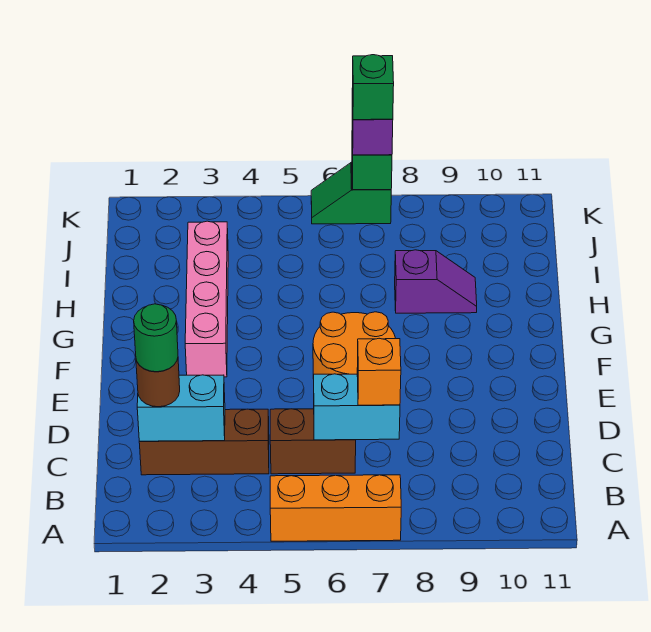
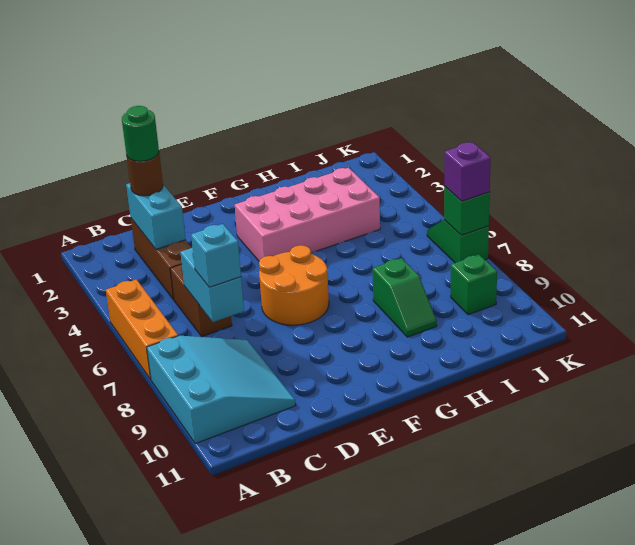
none -> cyan 3x3 slope [147,336,296,444]
orange 1x1 brick [357,338,401,405] -> cyan 1x1 brick [191,224,241,287]
pink 1x4 brick [185,221,228,377] -> pink 2x4 brick [235,168,380,261]
purple 1x2 slope [395,250,477,313] -> green 1x2 slope [373,258,437,337]
green 1x1 brick [352,55,394,120] -> green 1x1 brick moved to [451,255,497,315]

